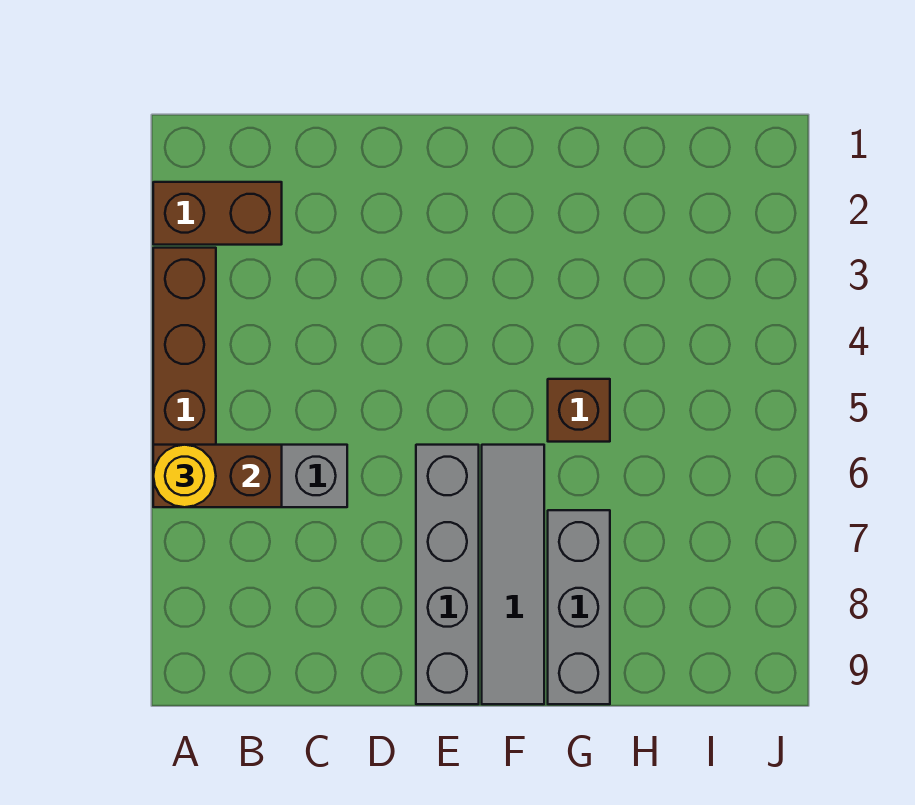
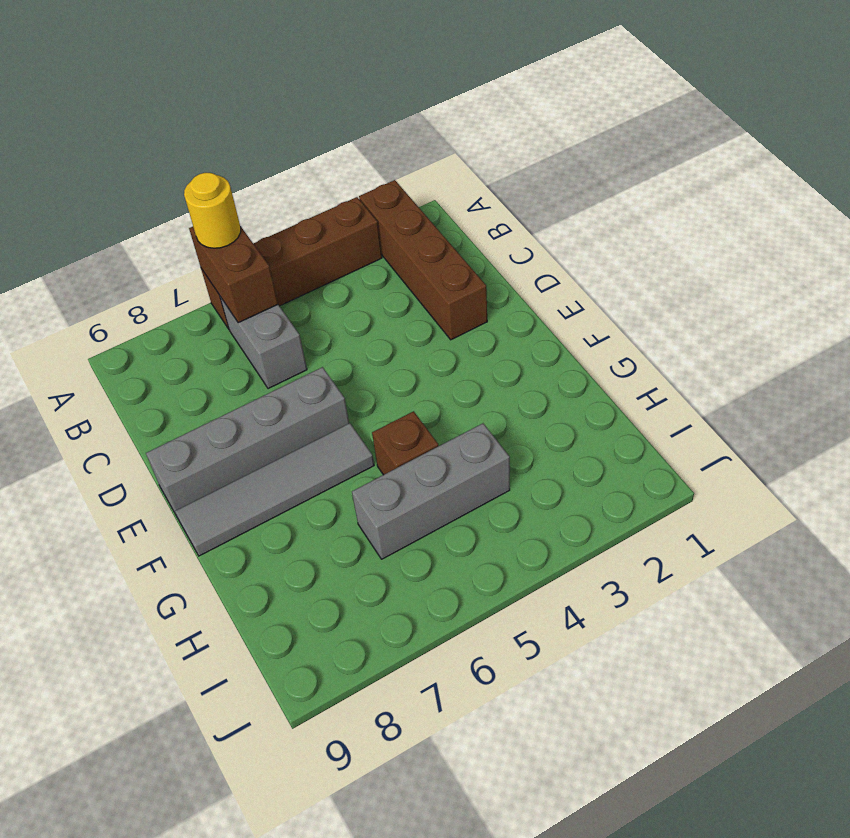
brown 1x2 brick [153,182,282,245] -> brown 1x4 brick [359,180,487,340]
grey 1x3 brick [548,510,610,704] -> grey 1x3 brick moved to [352,423,510,559]

